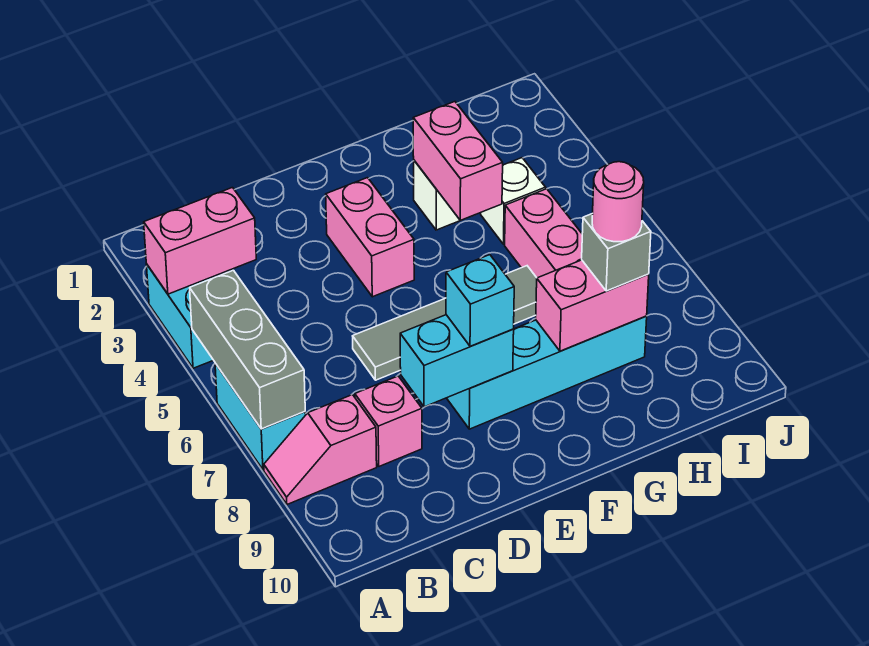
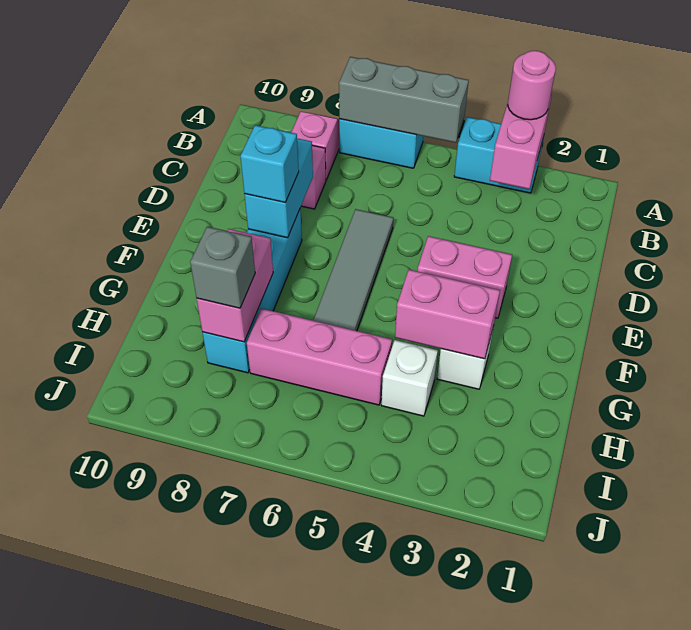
pink 1x1 round brick [592,162,644,242] -> pink 1x1 round brick moved to [508,51,556,120]

